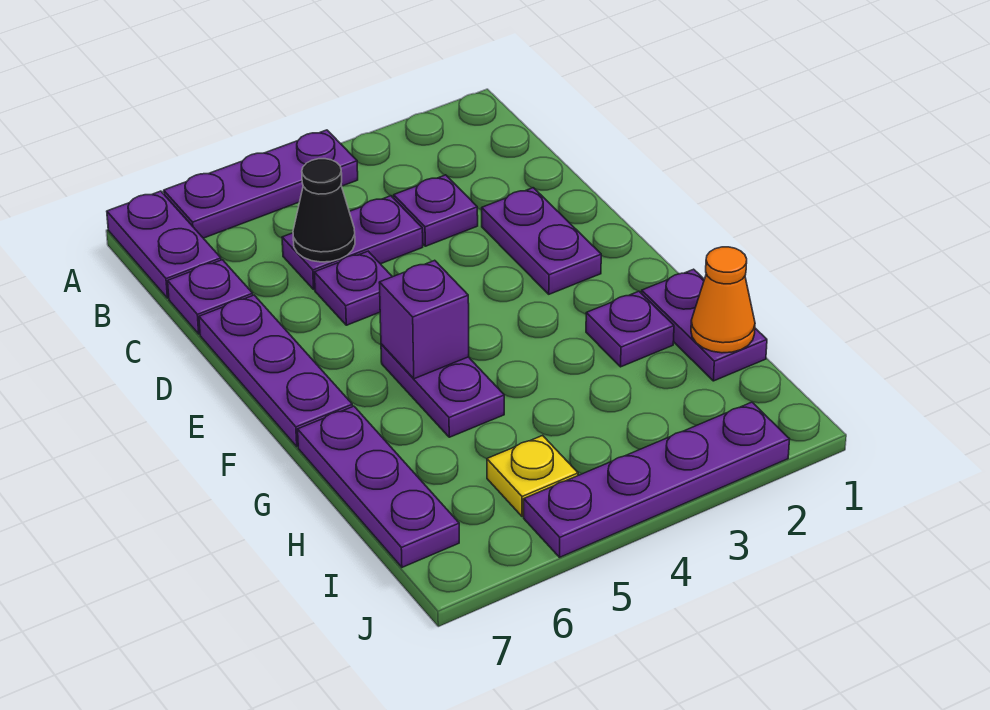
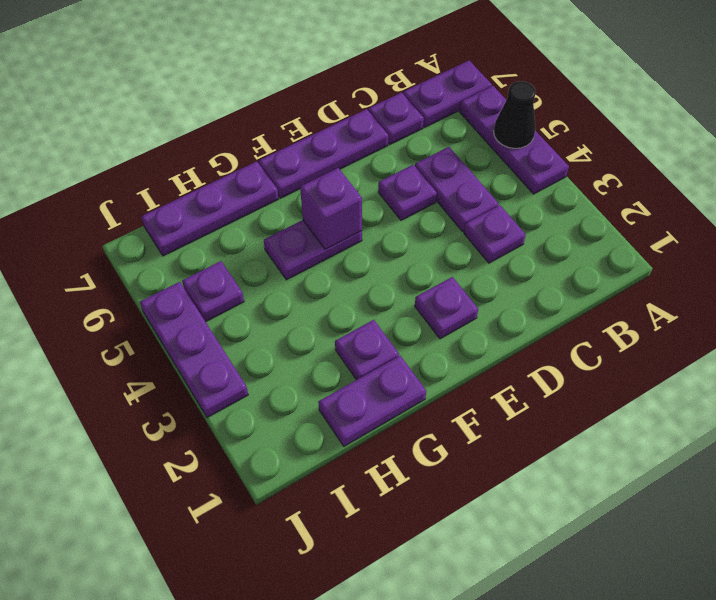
black 1x1 cone [293,159,355,262] -> black 1x1 cone moved to [494,81,536,148]
purple 1x2 plate [482,188,601,294] -> purple 1x1 plate [415,277,478,339]
orange 1x1 cone [691,247,755,353] -> none
yellow 1x1 plate [487,436,578,516] -> purple 1x1 plate [182,261,244,322]
purple 1x4 plate [524,402,790,557] -> purple 1x3 plate [140,282,248,418]

